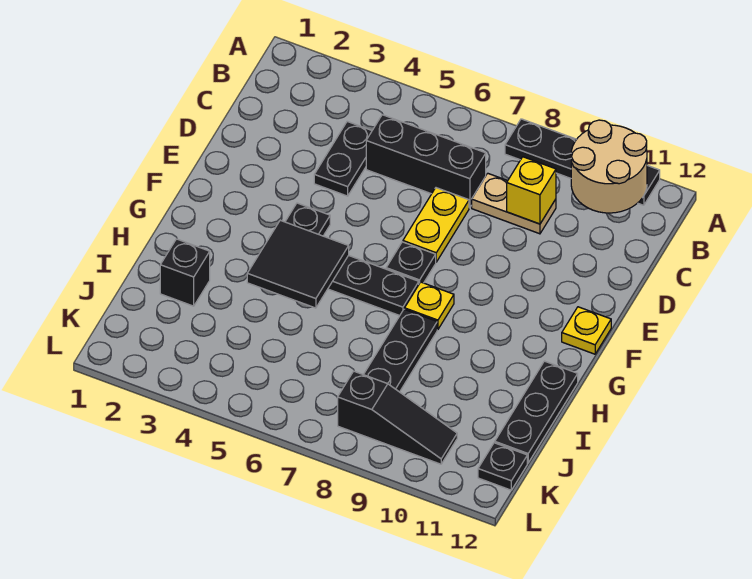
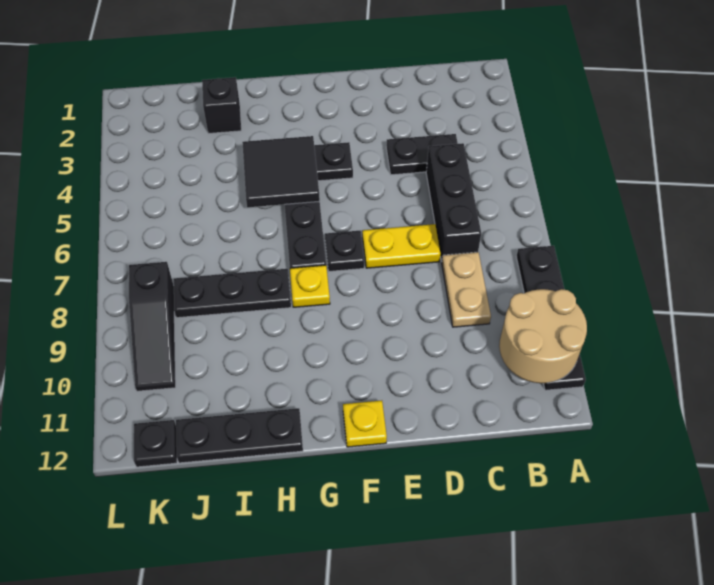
yellow 1x1 brick [507,157,556,224] -> none

